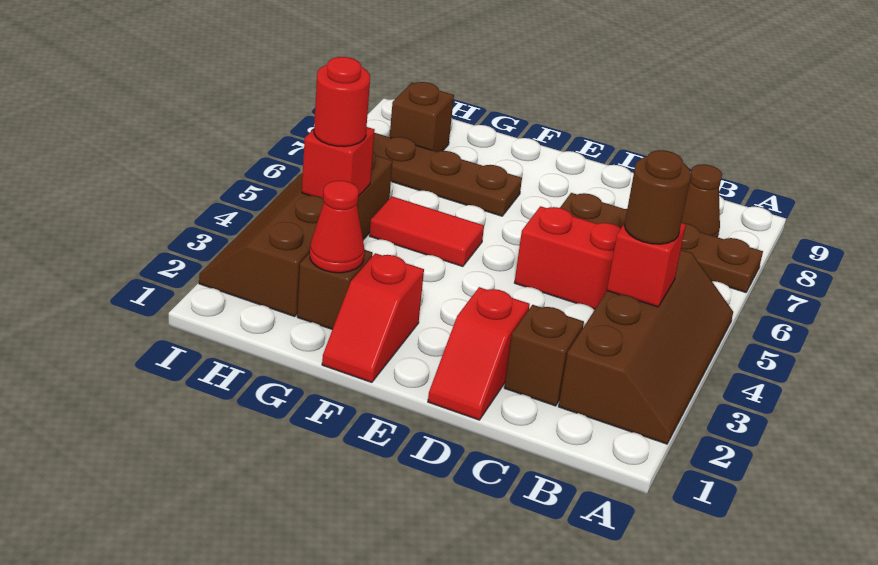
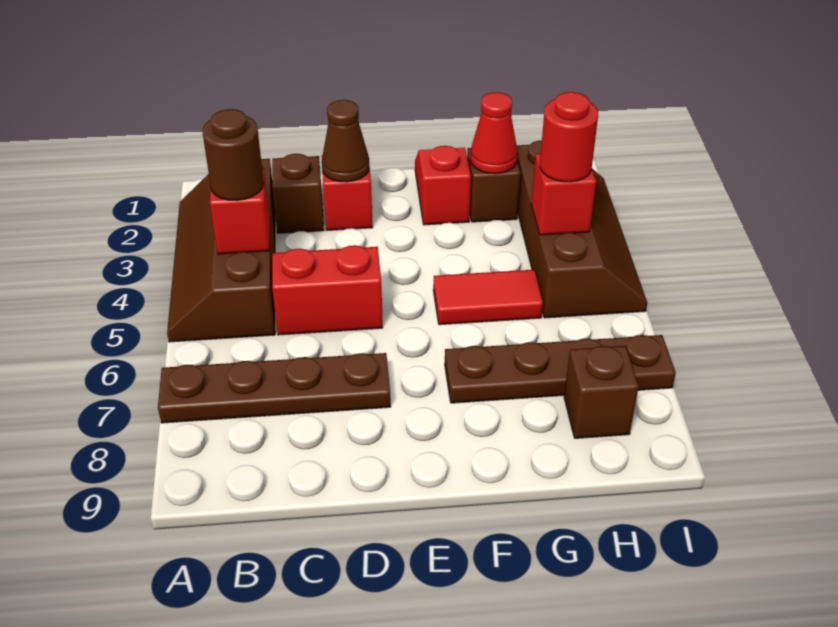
brown 1x1 cone [681,164,722,237] -> brown 1x1 cone moved to [322,100,369,182]

